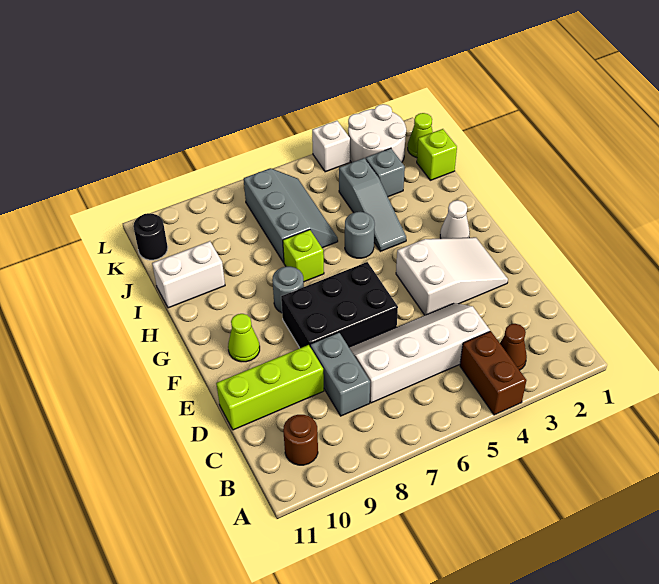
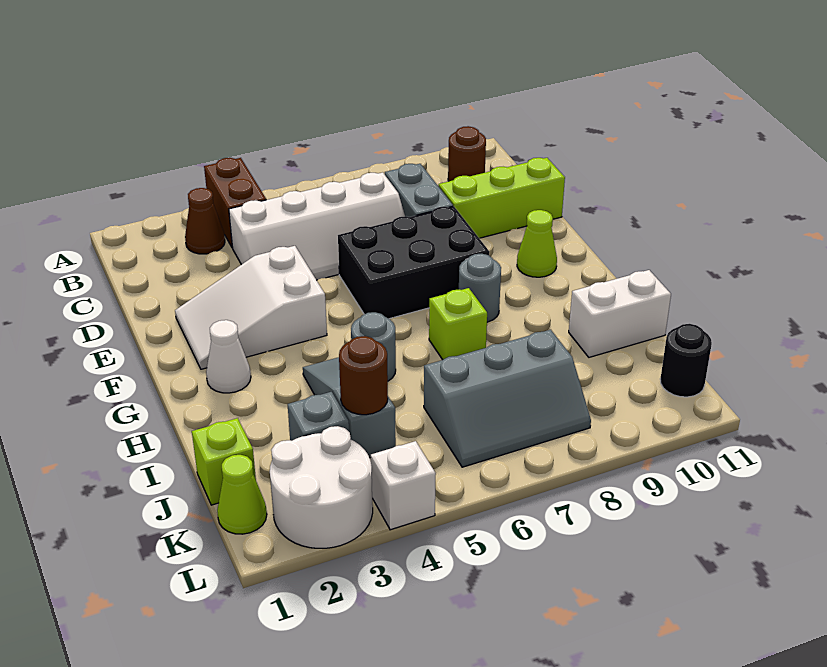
grey 2x3 slope [244,168,338,263] -> grey 2x3 slope turned to [424,330,591,467]
none -> brown 1x1 round brick [339,336,388,415]

